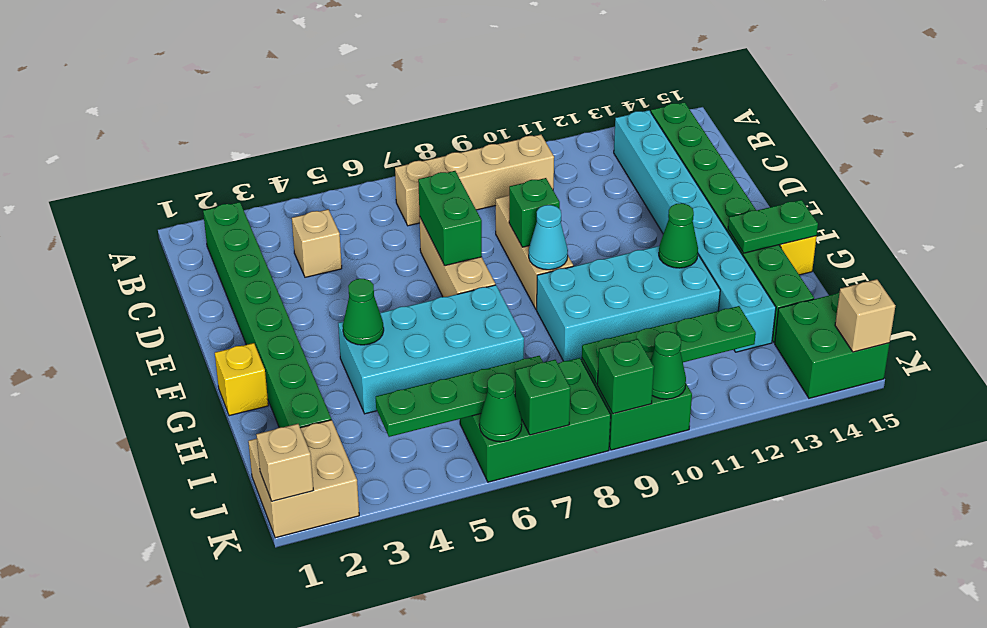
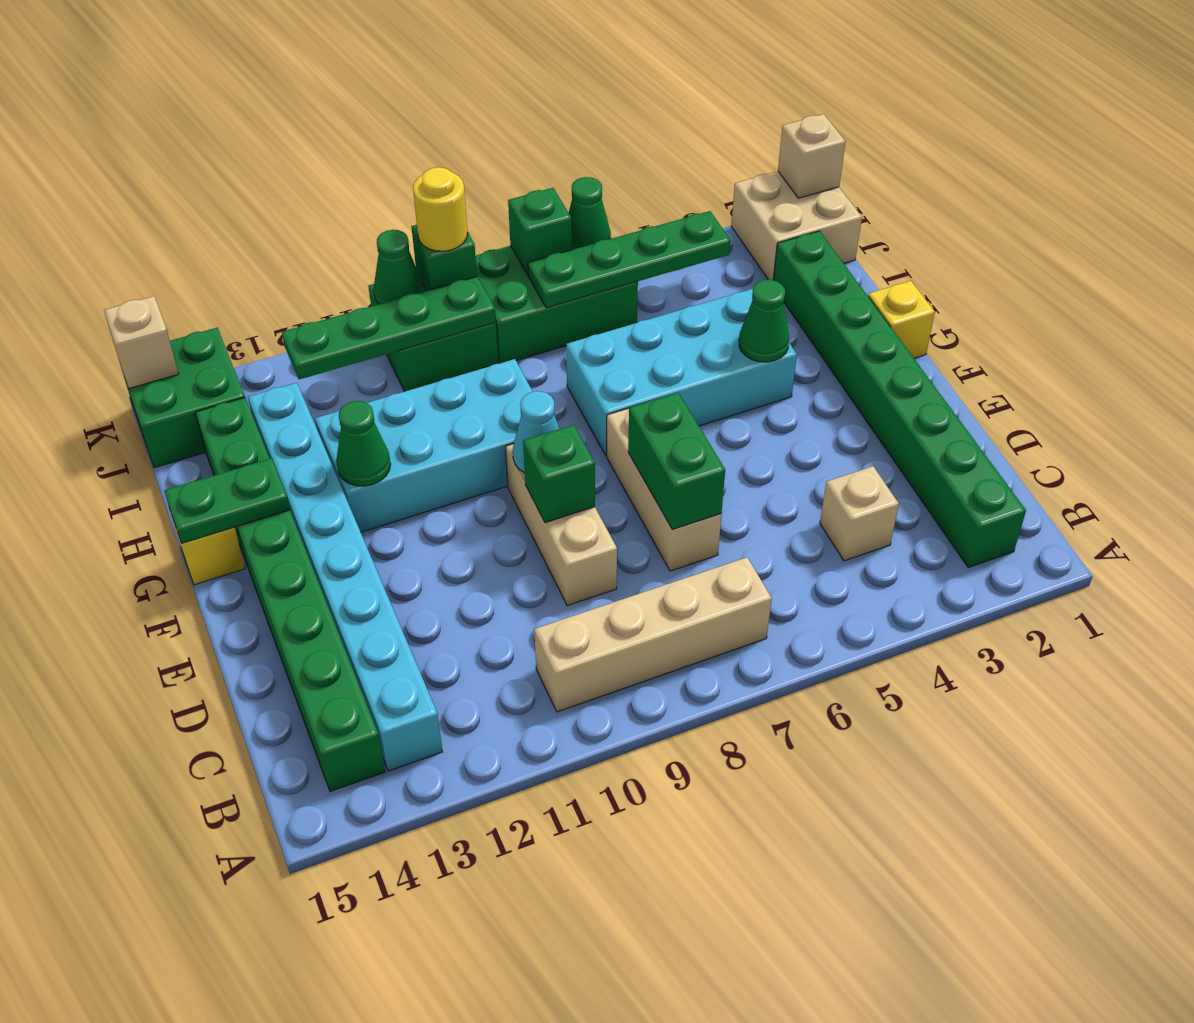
none -> yellow 1x1 round brick [413,167,468,251]

